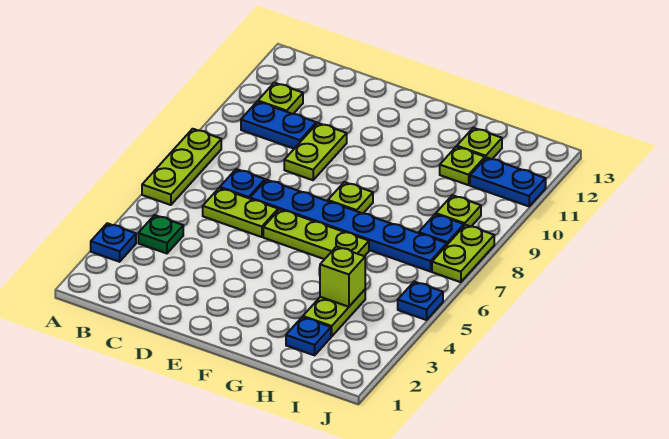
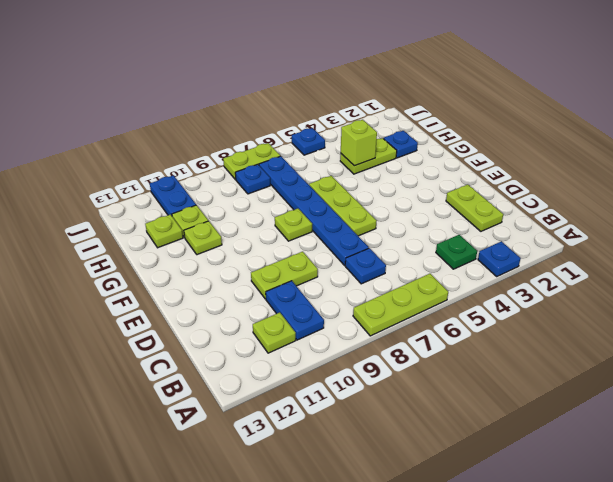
lime 1x2 plate [203,188,278,237] -> lime 1x2 plate moved to [446,185,503,231]
lime 1x1 plate [436,195,481,227] -> lime 1x1 plate moved to [184,221,222,255]

